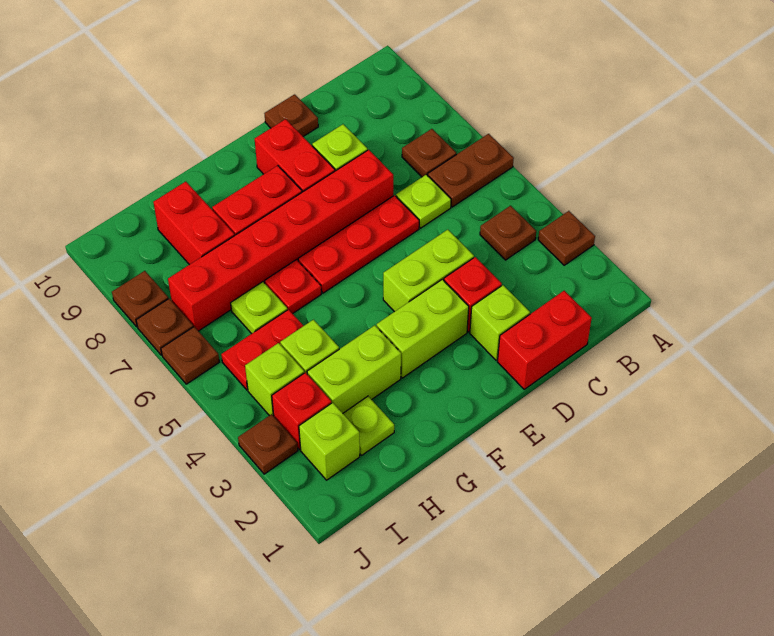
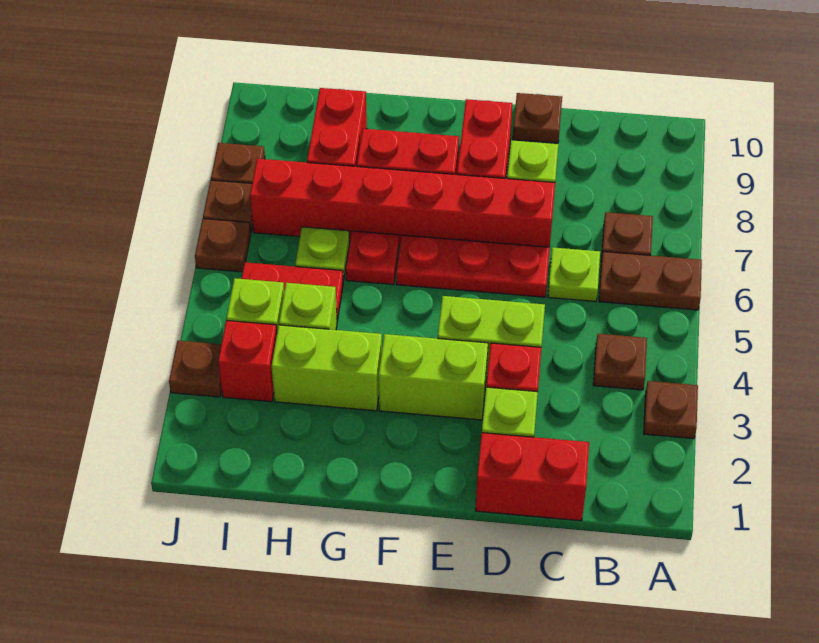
lime 1x1 plate [343,396,394,456] -> none
lime 1x1 brick [299,403,360,480] -> none

